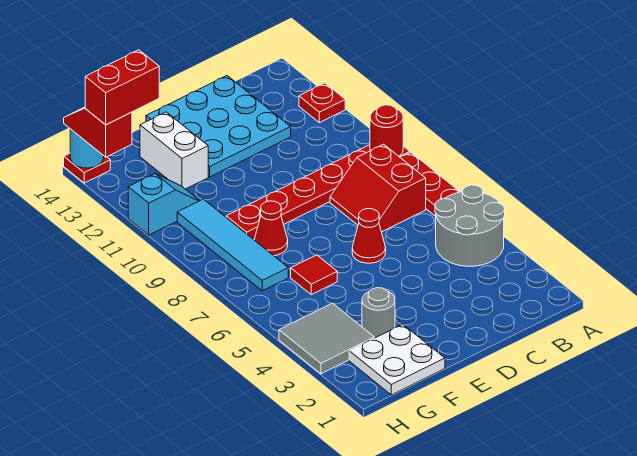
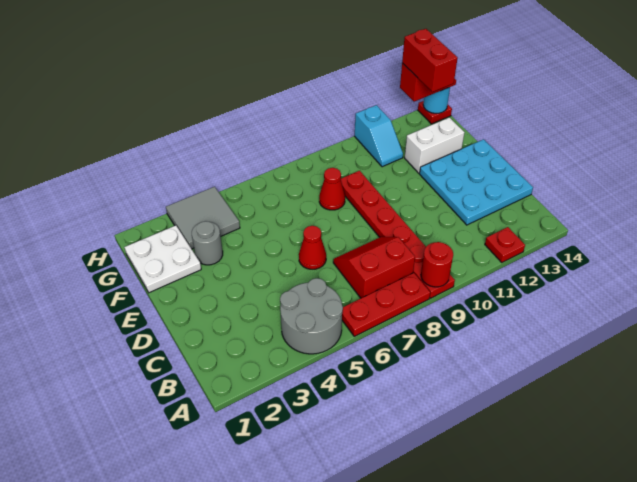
red 1x1 tile [291,255,337,294] -> none
cyan 1x4 tile [177,199,288,291] -> none

